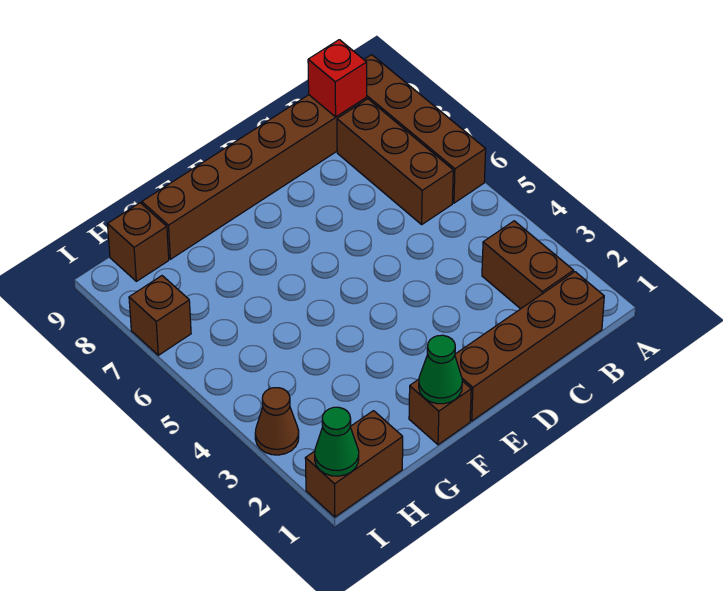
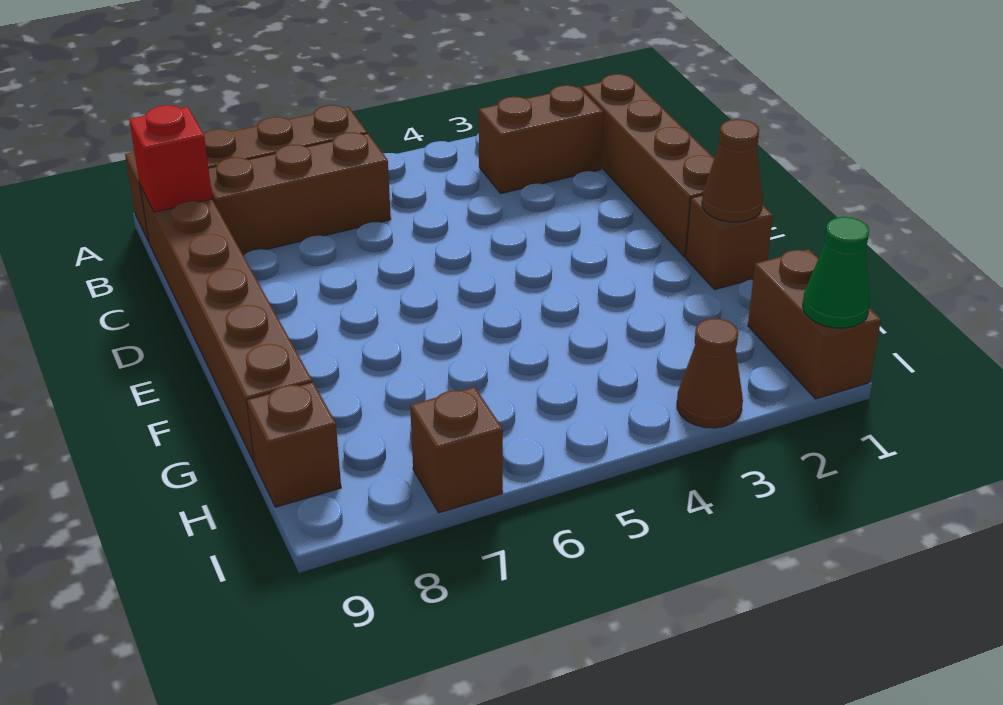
green 1x1 cone [419,335,462,404] -> brown 1x1 cone [702,119,763,222]

